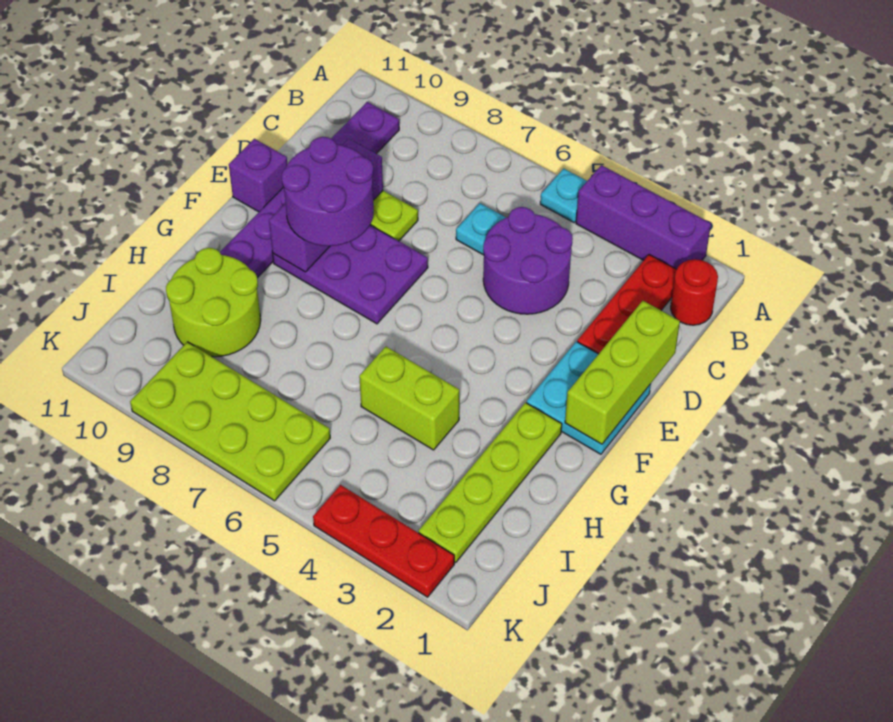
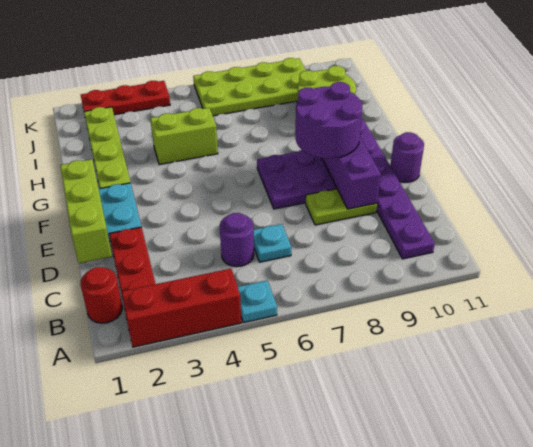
purple 1x3 brick [576,165,711,269] -> red 1x3 brick [121,269,241,347]
purple 2x2 round brick [483,207,573,314] -> purple 1x1 round brick [220,213,254,267]
purple 1x1 brick [229,139,287,212] -> purple 1x1 round brick [390,132,424,182]

